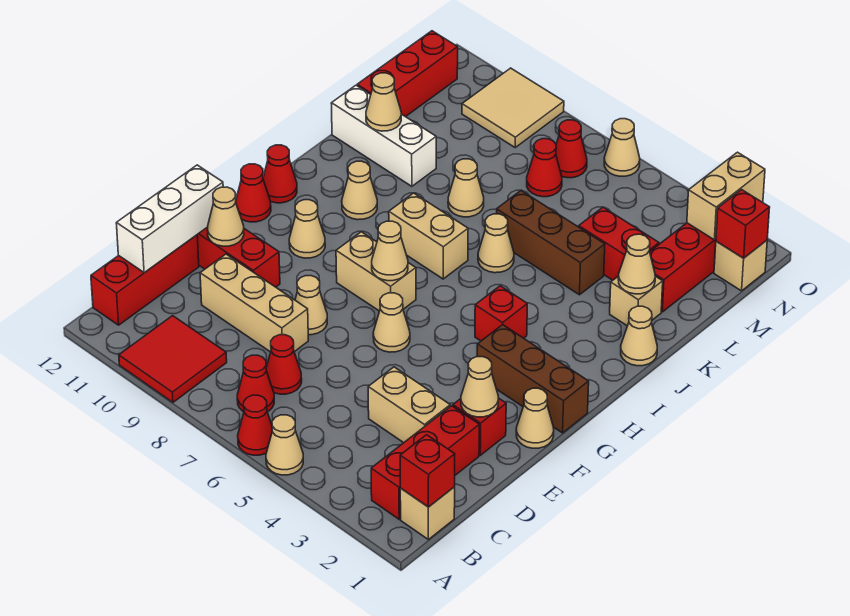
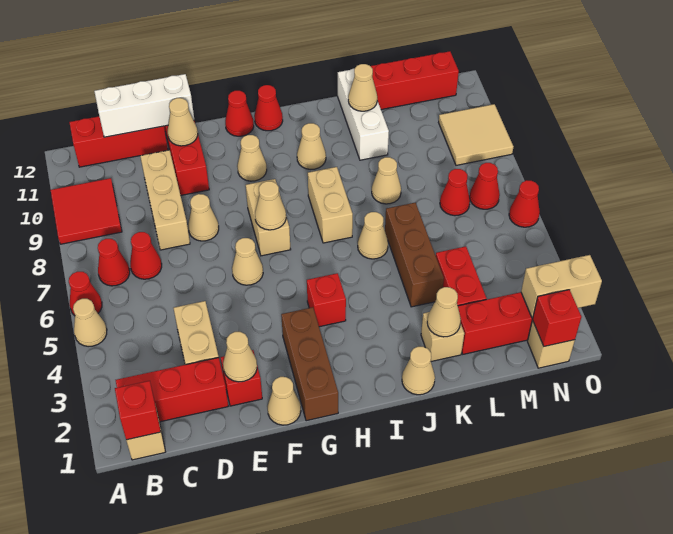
tan 1x1 cone [604,119,640,176] -> red 1x1 cone [509,180,540,227]

